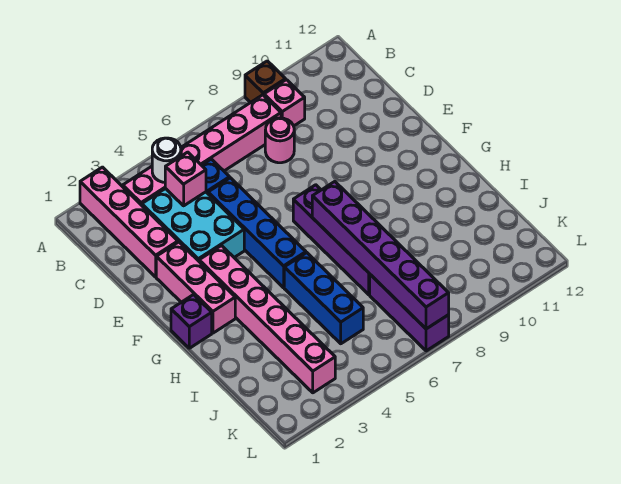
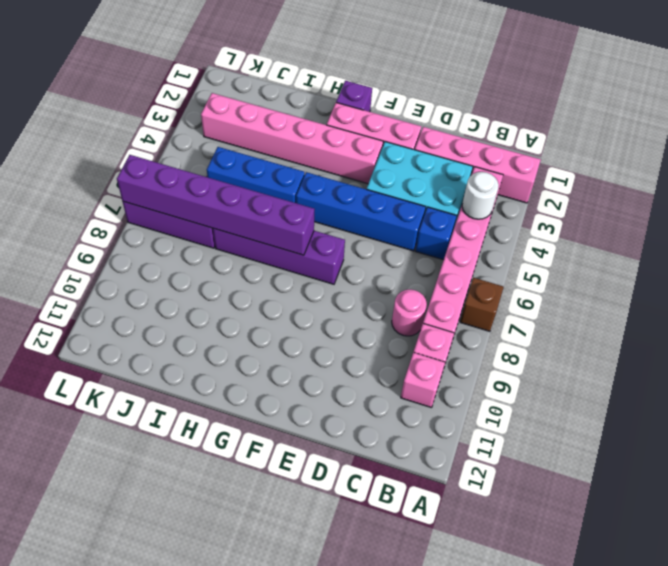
brown 1x1 brick [245,61,286,103] -> brown 1x1 brick moved to [460,278,504,331]
pink 1x1 brick [165,152,206,206] -> pink 1x1 brick moved to [401,352,445,408]

